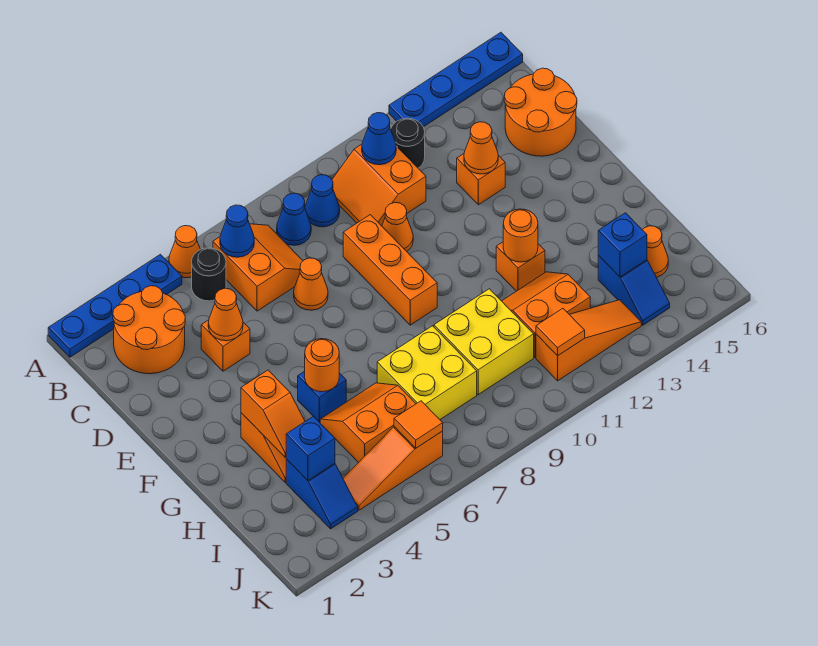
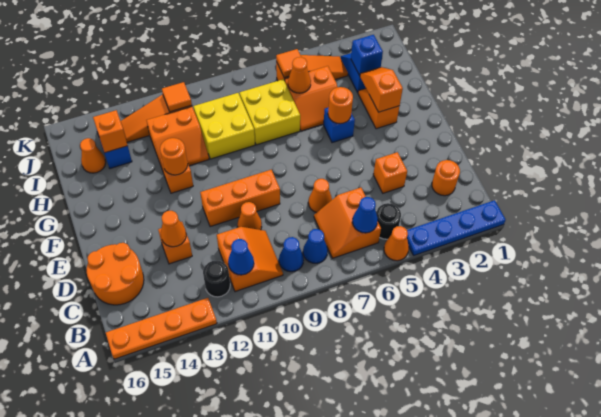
blue 1x4 plate [389,32,523,127] -> orange 1x4 plate [106,298,217,359]
orange 2x2 round brick [113,286,185,374] -> orange 1x1 round brick [432,160,460,196]
orange 1x1 cone [208,288,243,341] -> orange 1x1 cone moved to [288,57,311,93]
orange 1x3 brick [343,215,437,325] -> orange 1x3 brick turned to [200,170,280,227]
blue 1x1 brick [598,213,647,277] -> orange 1x1 brick [93,110,128,153]

